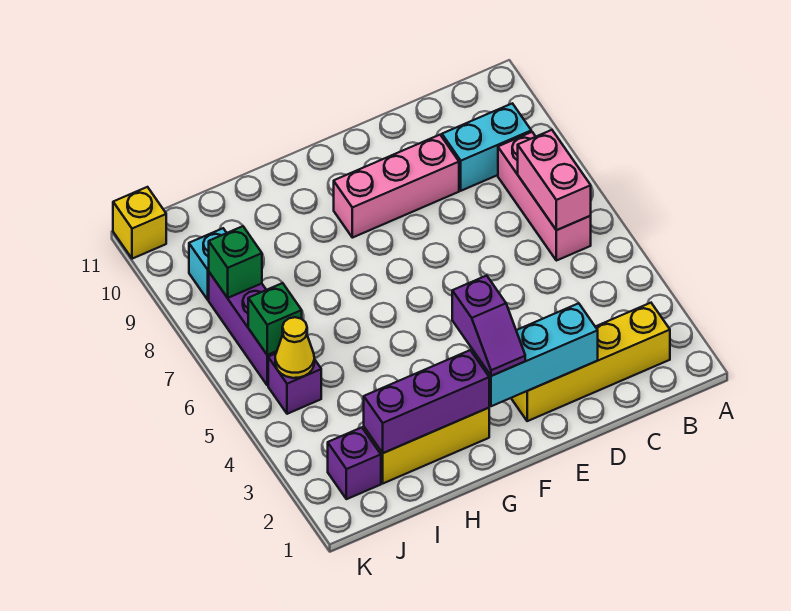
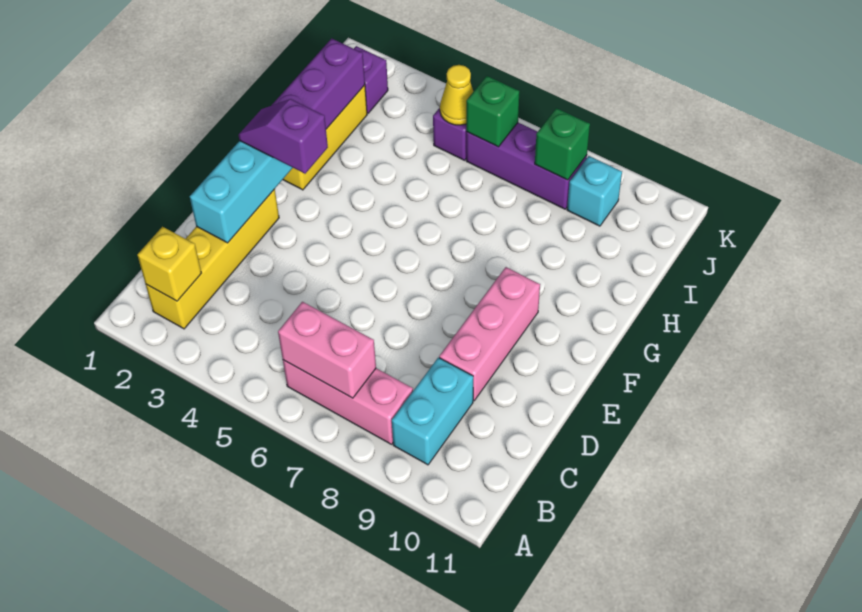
yellow 1x1 brick [113,187,166,259] -> yellow 1x1 brick moved to [137,227,201,301]

